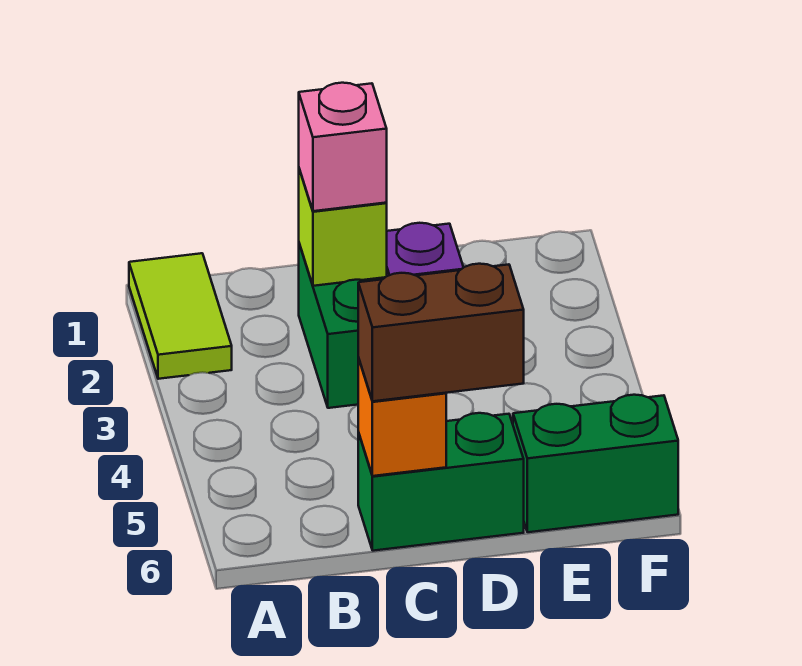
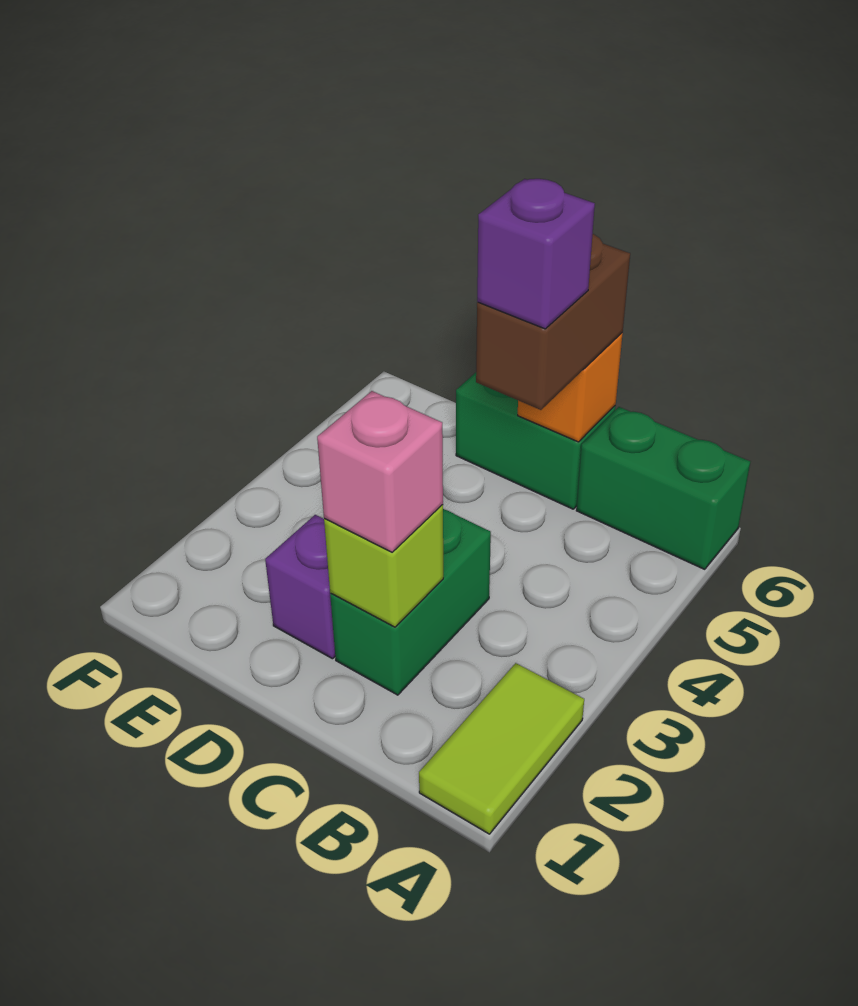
none -> purple 1x1 brick [477,179,595,329]
brown 1x2 brick [358,264,524,401] -> brown 1x2 brick turned to [476,234,630,410]
green 1x2 brick [513,395,678,532] -> green 1x2 brick moved to [576,407,750,569]

